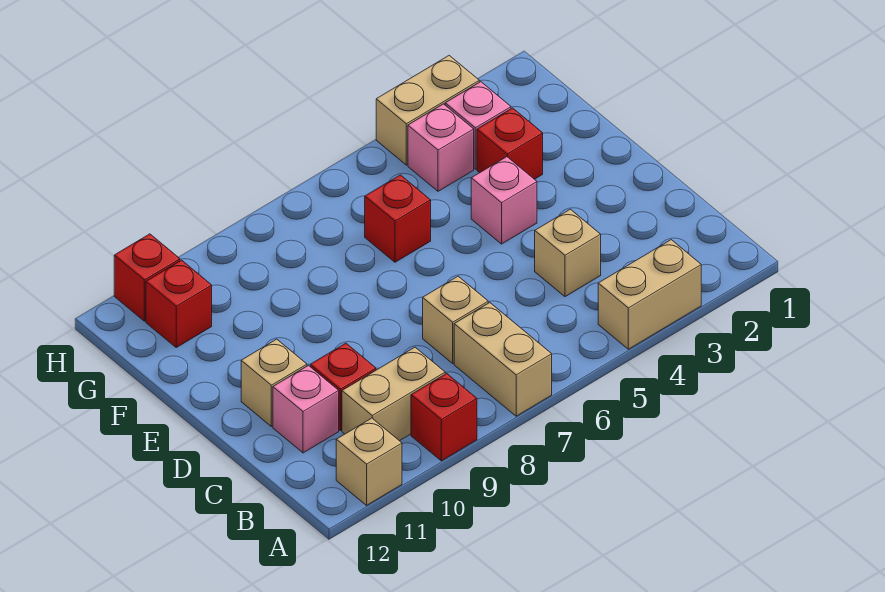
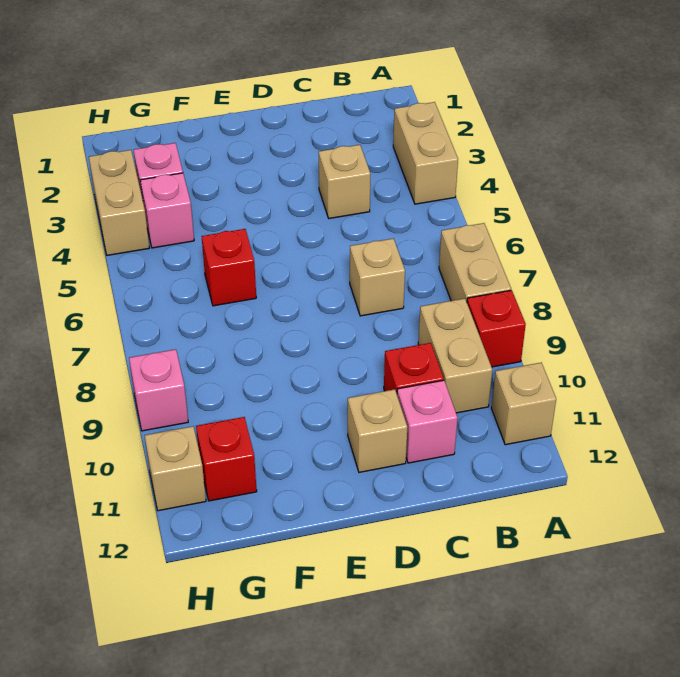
tan 1x2 brick [454,303,552,416] -> tan 1x2 brick turned to [439,223,511,302]
pink 1x1 brick [471,157,537,244] -> pink 1x1 brick moved to [129,349,188,431]
red 1x1 brick [477,108,543,179] -> none
red 1x1 brick [114,234,180,321] -> tan 1x1 brick [145,426,206,511]

